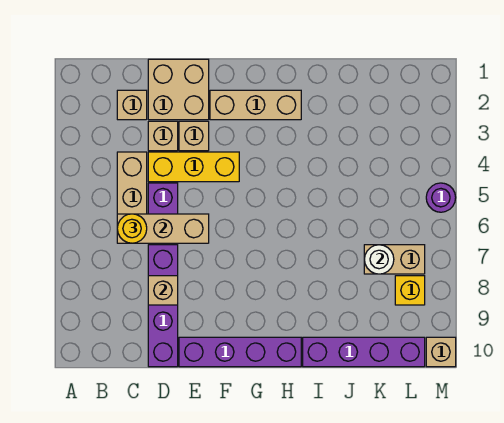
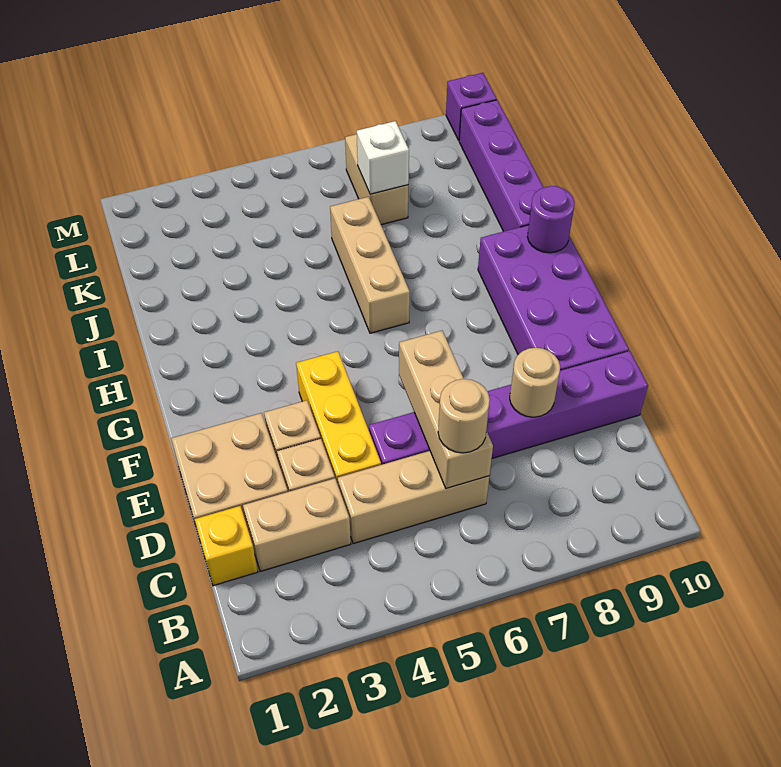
tan 1x1 brick [117,90,147,120] -> tan 1x2 brick [243,478,351,572]
yellow 1x1 round brick [117,214,147,243] -> tan 1x1 round brick [438,379,490,453]
tan 1x1 brick [148,276,178,305] -> tan 1x1 round brick [510,348,560,417]
purple 1x4 brick [179,337,301,367] -> purple 2x4 brick [478,225,629,370]
tan 1x3 brick [210,90,301,120] -> tan 1x3 brick moved to [330,197,410,333]
white 1x1 round brick [364,245,394,274] -> white 1x1 brick [357,121,409,194]
yellow 1x1 brick [395,276,425,305] -> yellow 1x1 brick moved to [195,506,258,586]
purple 1x1 round brick [426,183,456,212] -> purple 1x1 round brick moved to [527,186,575,253]
tan 1x1 brick [426,337,456,367] -> purple 1x1 brick [446,73,497,140]

